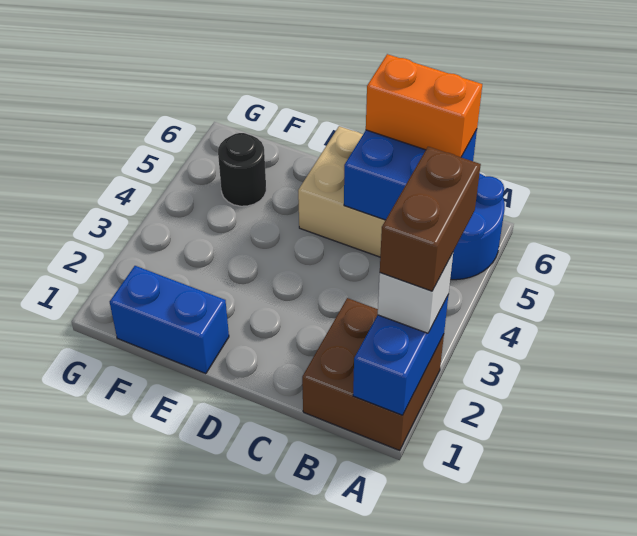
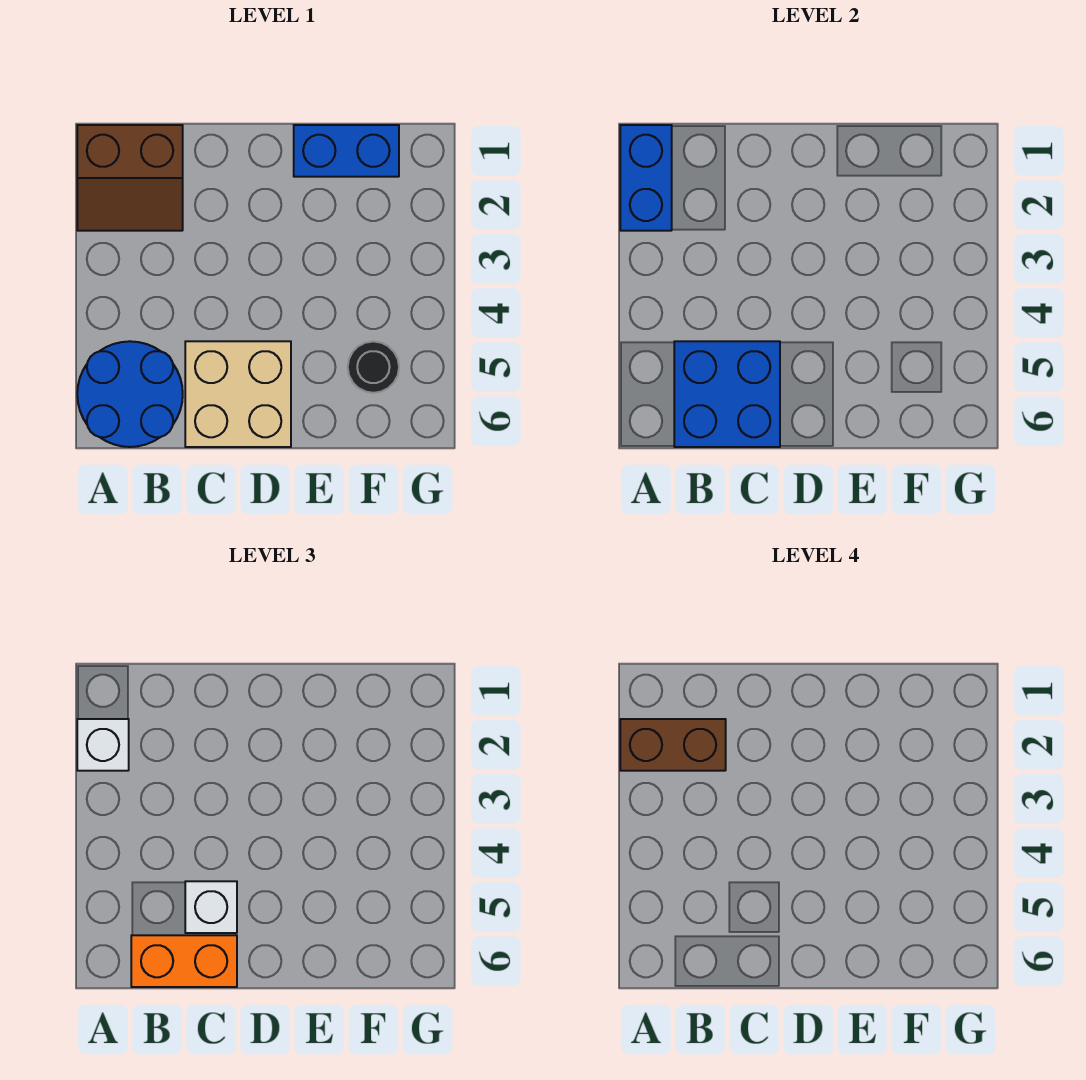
brown 2x2 brick [302,298,444,450] -> brown 2x2 slope [77,125,183,231]
brown 1x2 brick [380,147,481,291] -> brown 1x2 brick turned to [620,719,726,771]
none -> white 1x1 brick [185,881,237,933]

